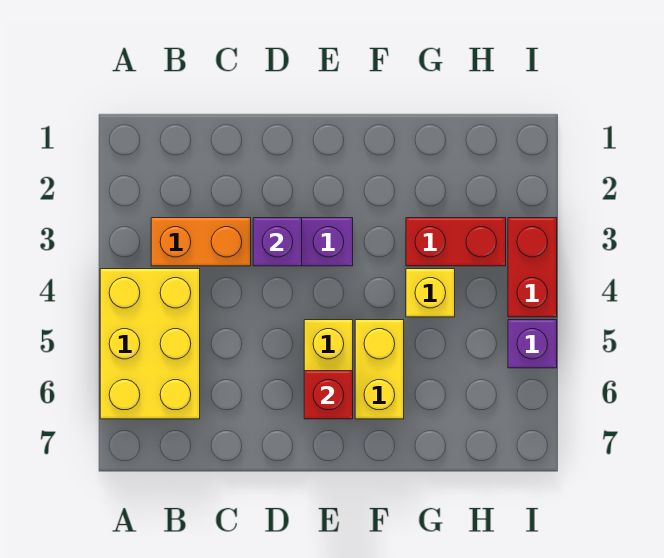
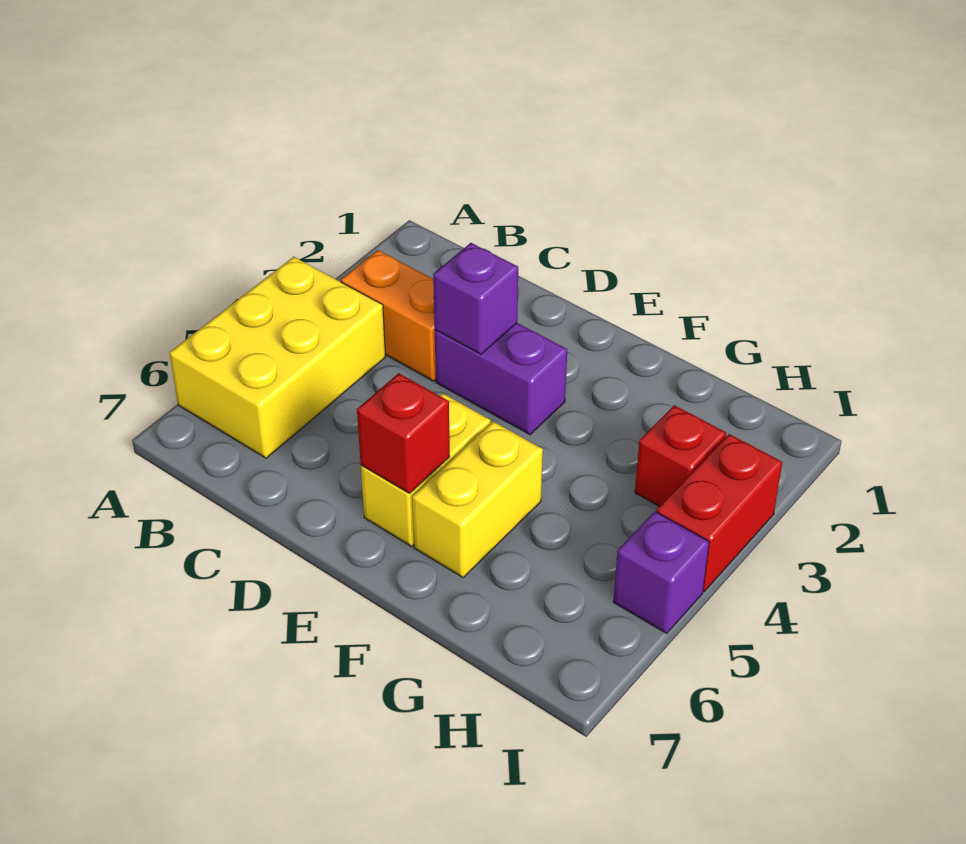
red 1x2 brick [406,218,506,266] -> red 1x1 brick [635,405,726,506]
yellow 1x1 brick [406,269,455,317] -> none

